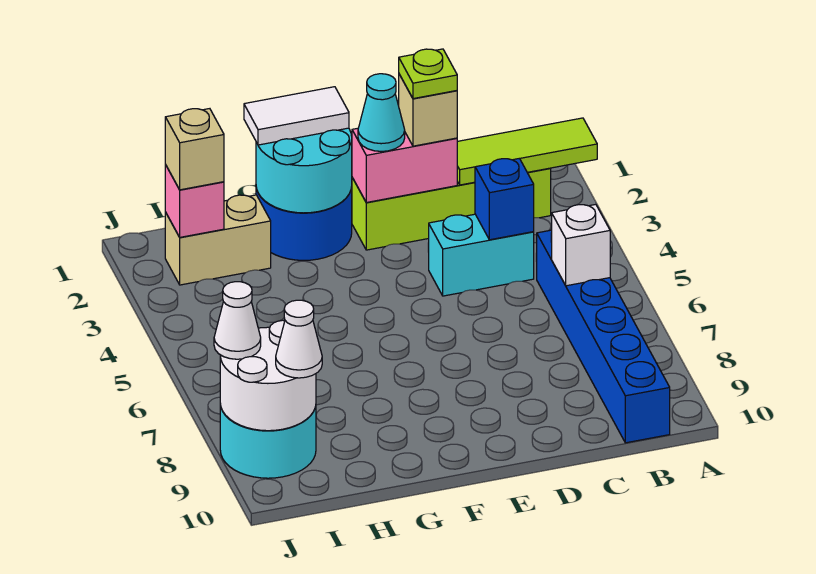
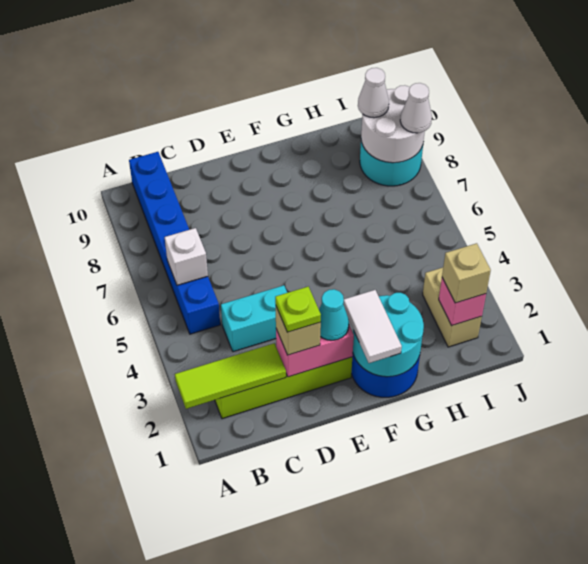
blue 1x1 brick [475,158,534,240] -> none
white 1x2 tile [244,87,349,145] -> white 1x2 tile turned to [344,290,402,363]
tan 1x2 brick [165,195,271,285] -> tan 1x2 brick turned to [423,268,482,347]

